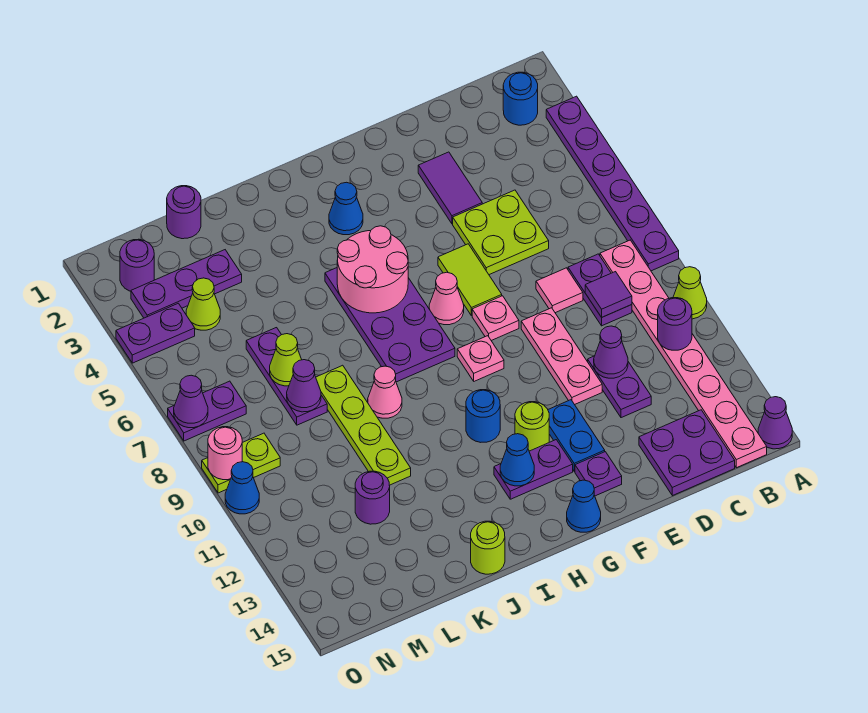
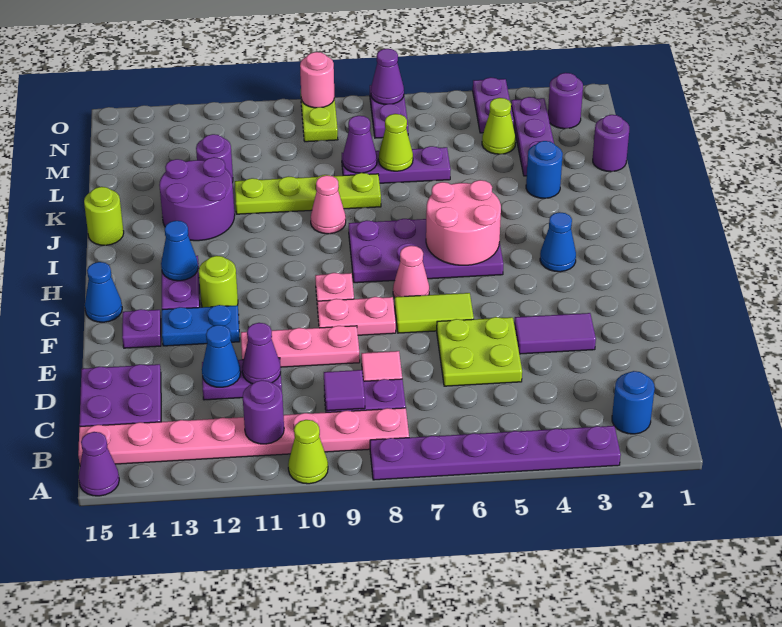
pink 1x1 plate [472,296,519,341] -> pink 1x2 plate [317,297,396,335]
blue 1x1 round brick [466,390,500,442] -> blue 1x1 round brick moved to [526,141,563,198]
none -> purple 2x2 round brick [159,157,235,241]
blue 1x1 cone [225,462,259,514] -> blue 1x1 cone moved to [202,325,241,387]

